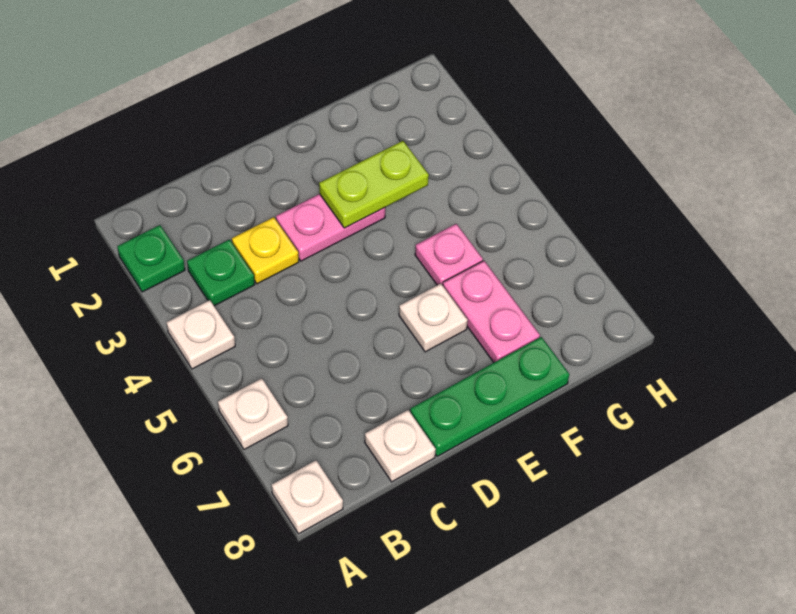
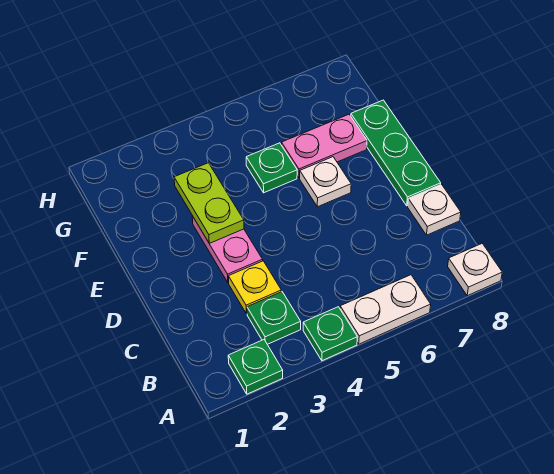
white 1x1 plate [166,300,235,369] -> green 1x1 plate [303,307,357,361]
white 1x1 plate [218,378,288,450] -> white 1x2 plate [340,275,431,344]
pink 1x1 plate [415,224,483,285] -> green 1x1 plate [246,143,297,193]

